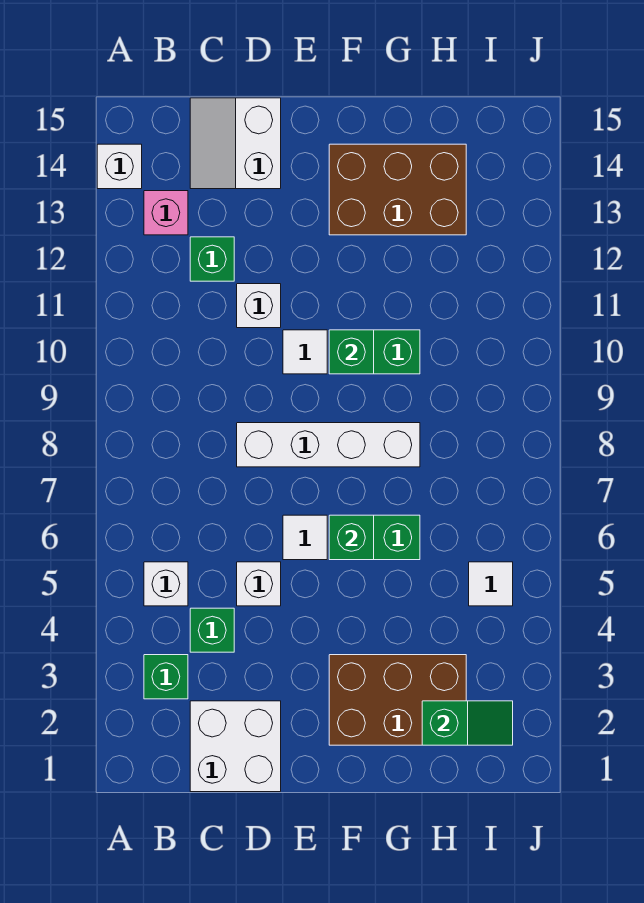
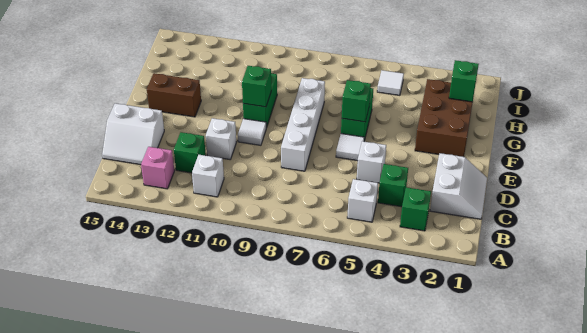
white 1x1 brick [97,144,142,189] -> white 1x1 brick moved to [192,155,224,197]
white 2x2 brick [190,701,281,792] -> white 2x2 slope [430,153,487,219]
brown 2x3 brick [329,144,466,235] -> brown 1x2 brick [147,73,201,117]

